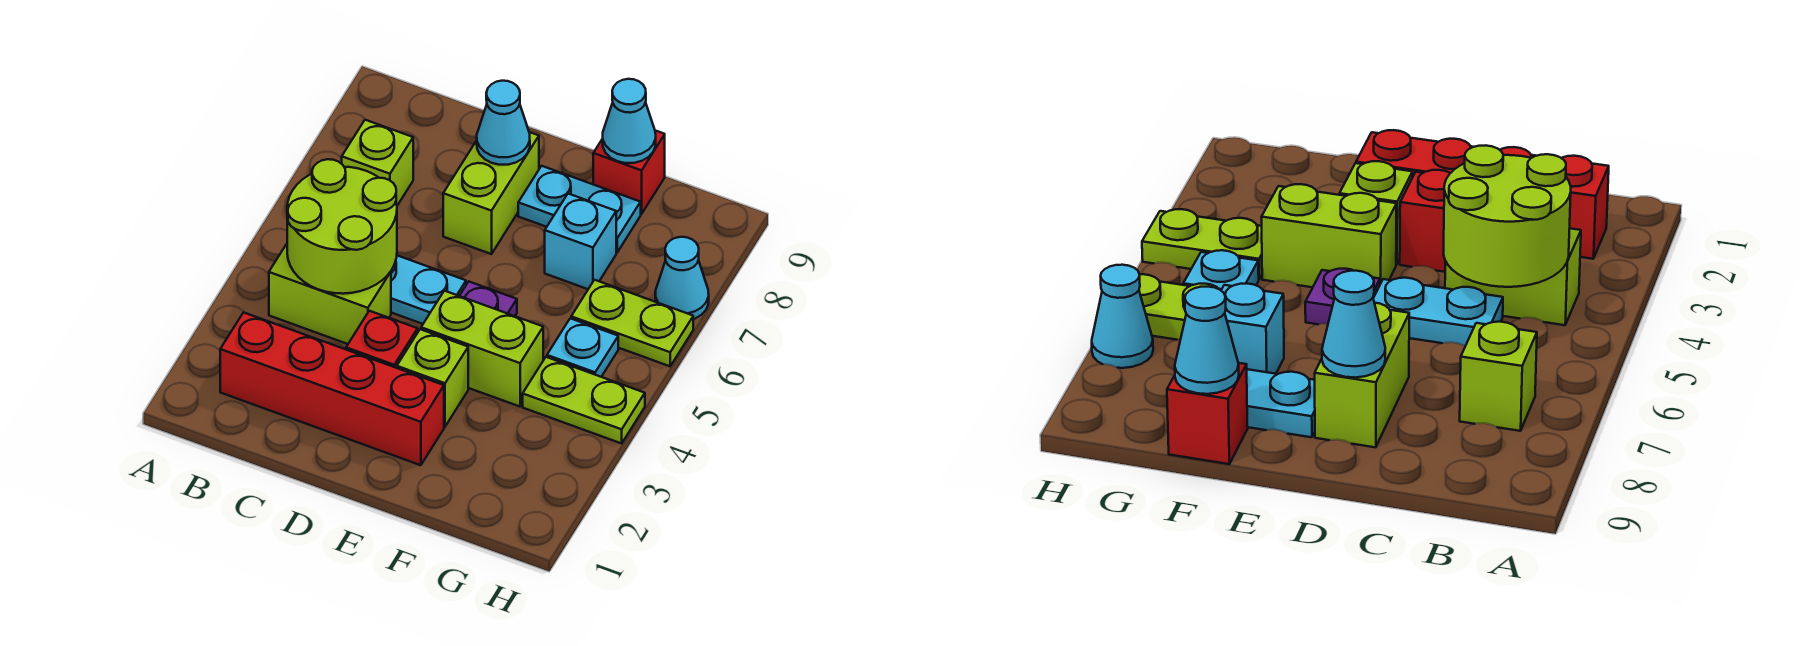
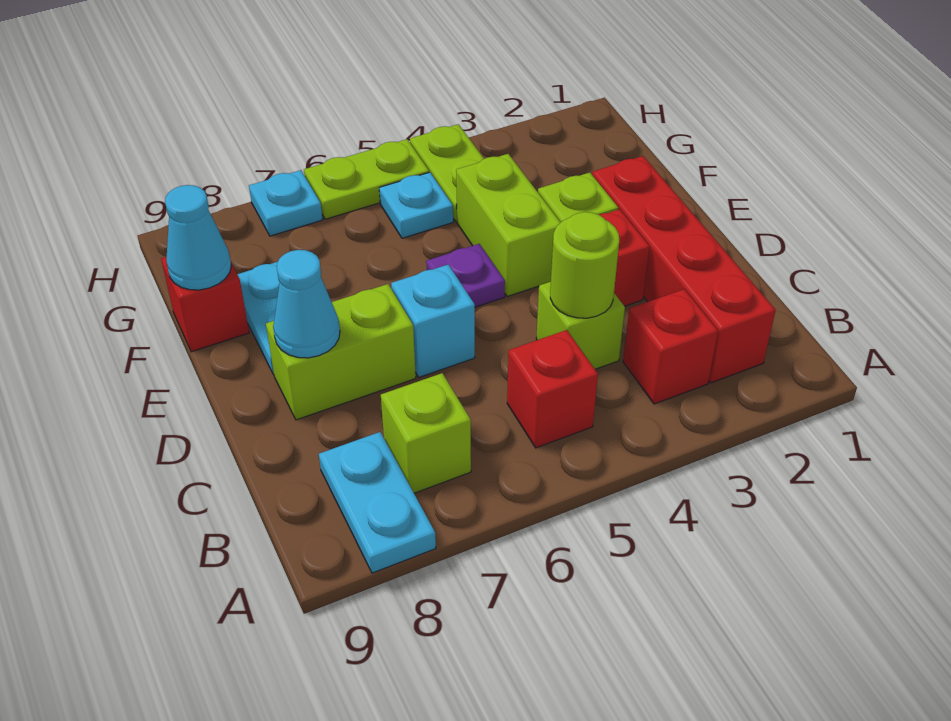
none -> red 1x1 brick [623,289,718,404]
lime 1x2 brick [269,244,391,344] -> lime 1x1 brick [536,282,625,369]
lime 2x2 round brick [287,159,397,294] -> lime 1x1 round brick [550,212,619,318]
none -> red 1x1 brick [507,330,598,448]
cyan 1x2 plate [391,256,466,324] -> cyan 1x2 plate moved to [319,432,436,573]
cyan 1x1 brick [545,194,616,289] -> cyan 1x1 brick moved to [391,265,475,377]
lime 1x2 plate [571,280,693,366] -> lime 1x2 plate turned to [304,139,429,219]
cyan 1x1 cone [655,237,709,319] -> cyan 1x1 plate [249,170,323,236]

